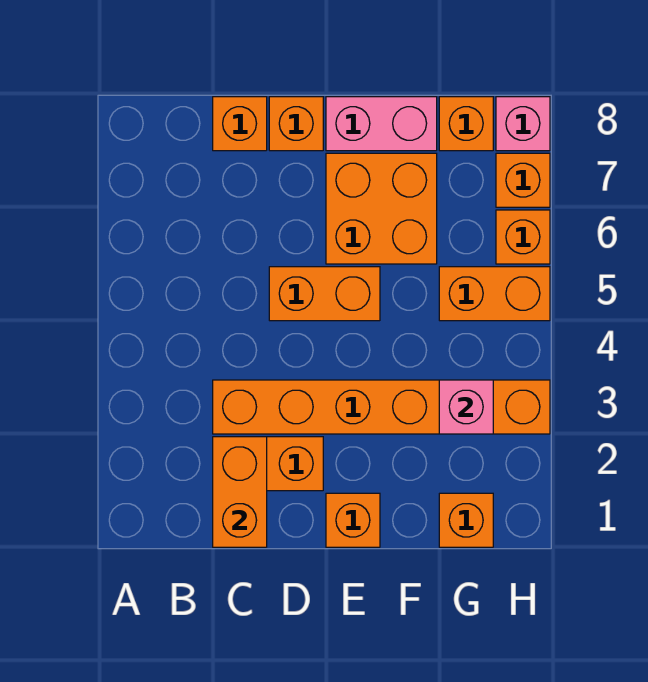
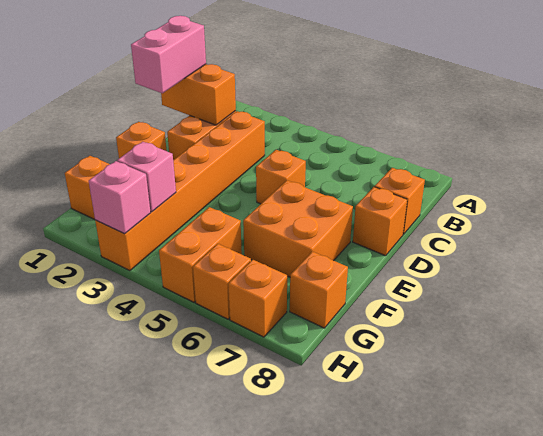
orange 1x2 brick [269,267,380,321] -> orange 1x1 brick [256,150,306,204]
pink 1x2 brick [326,97,437,151] -> pink 1x2 brick moved to [131,16,206,93]
pink 1x1 brick [496,97,550,151] -> pink 1x1 brick moved to [89,161,151,234]

